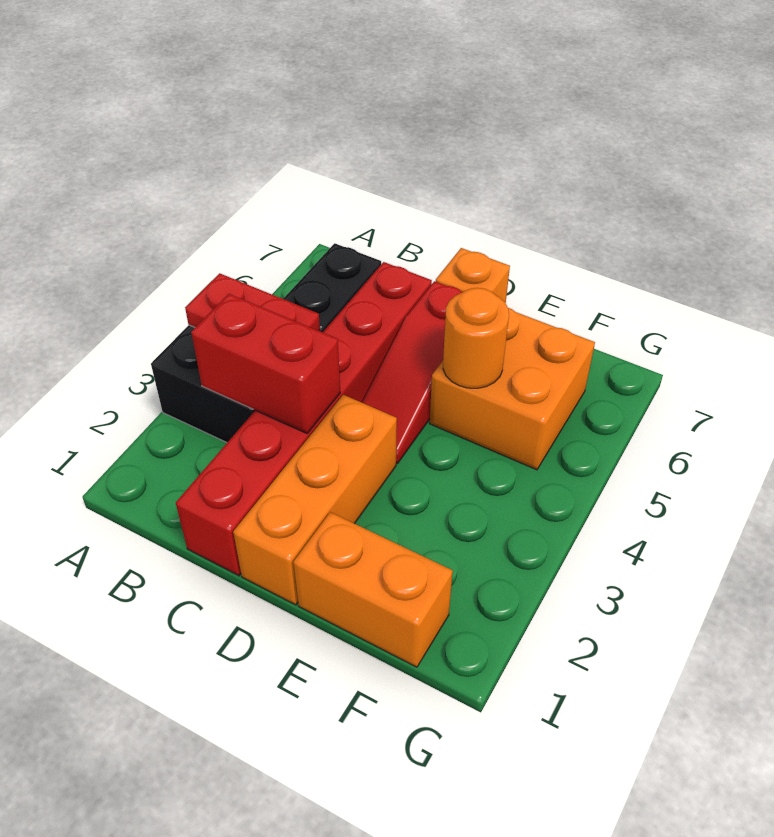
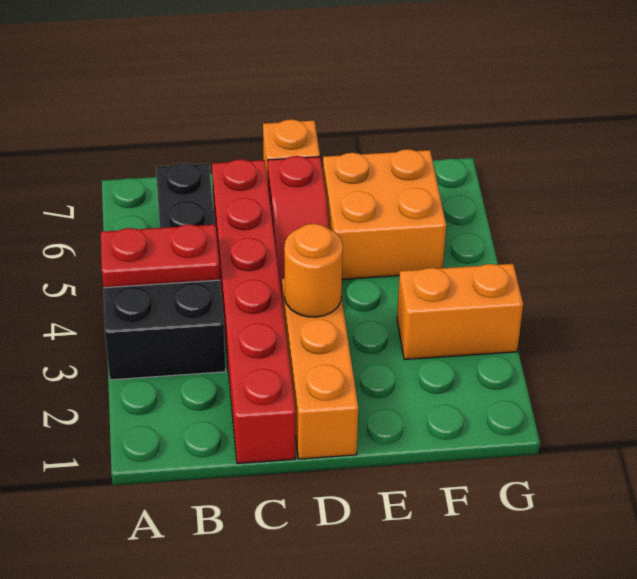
red 1x2 brick [191,294,340,433] -> none
orange 1x2 brick [294,512,453,667] -> orange 1x2 brick moved to [397,264,523,360]
orange 1x1 round brick [443,288,509,388] -> orange 1x1 round brick moved to [284,224,343,317]

